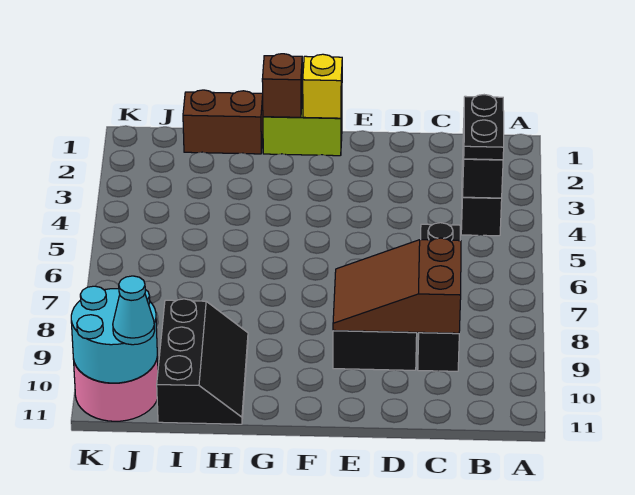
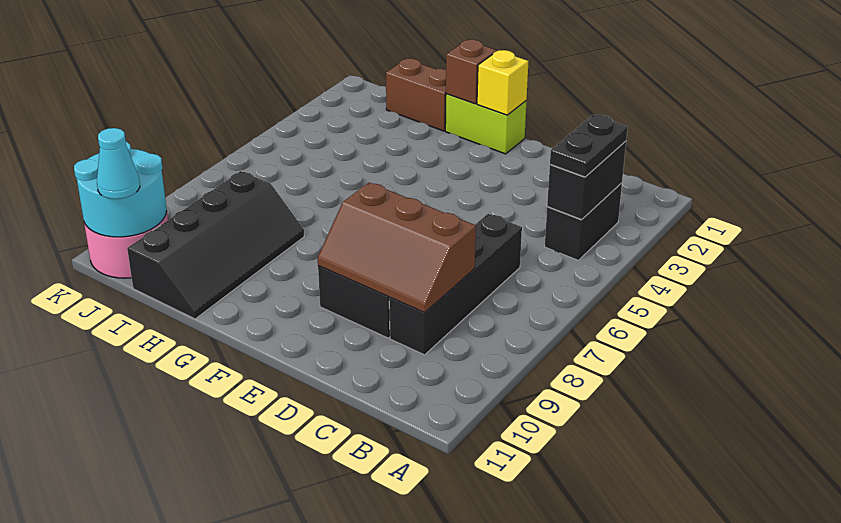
brown 2x3 slope [333,238,461,333] -> brown 2x3 slope turned to [318,183,476,312]
black 2x3 slope [157,299,248,424] -> black 2x4 slope [127,171,304,319]

